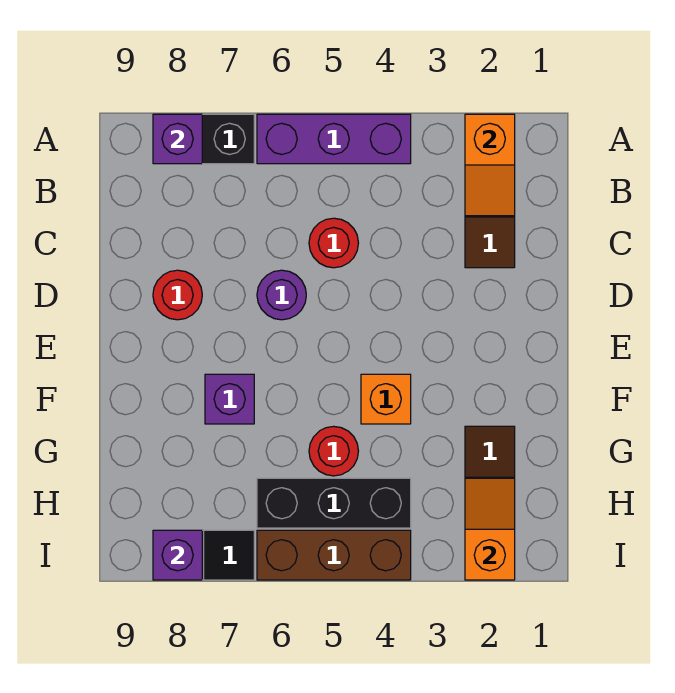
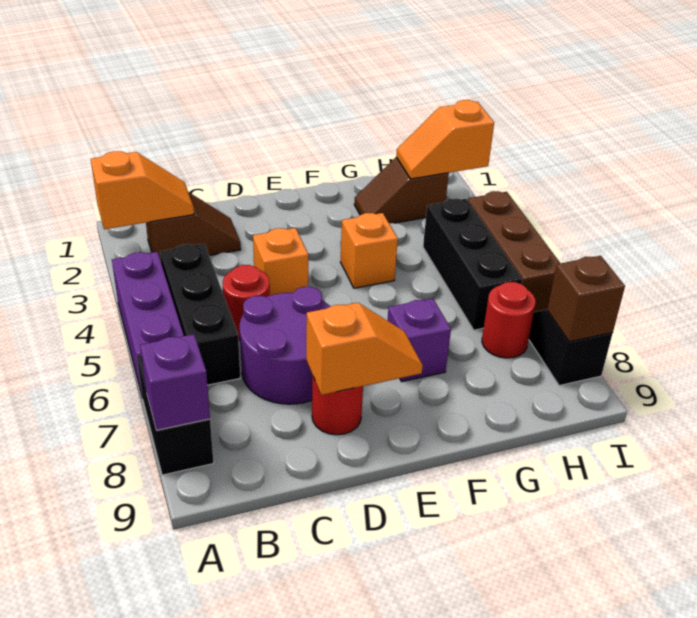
none -> black 1x3 brick [160,244,240,385]
none -> orange 1x1 brick [253,228,308,295]
purple 1x1 round brick [257,270,306,320] -> purple 2x2 round brick [240,287,331,404]
none -> orange 1x2 slope [306,303,423,395]
red 1x1 round brick [309,426,358,476] -> red 1x1 round brick moved to [482,282,536,358]
purple 1x1 brick [153,530,202,580] -> brown 1x1 brick [547,256,625,342]

